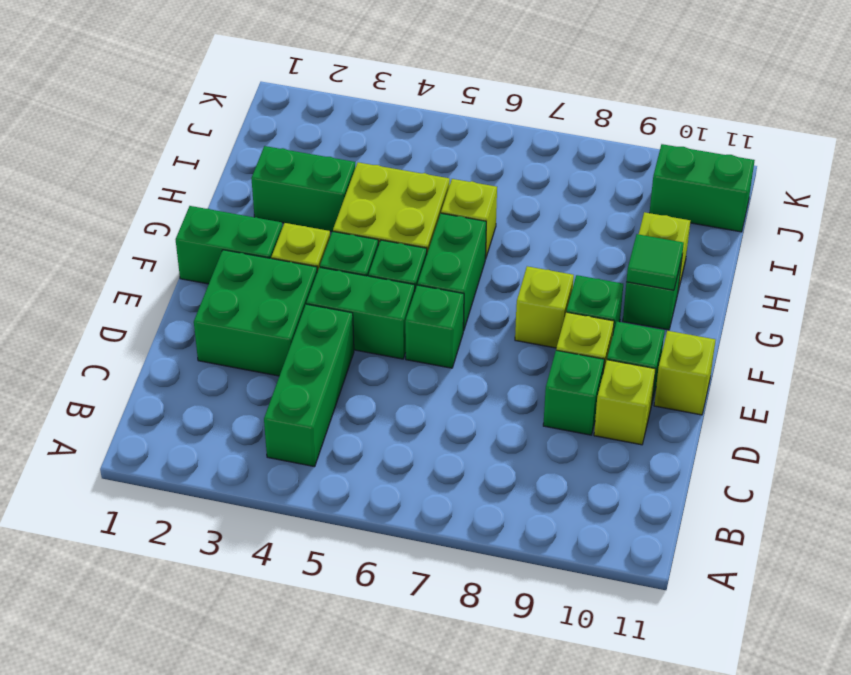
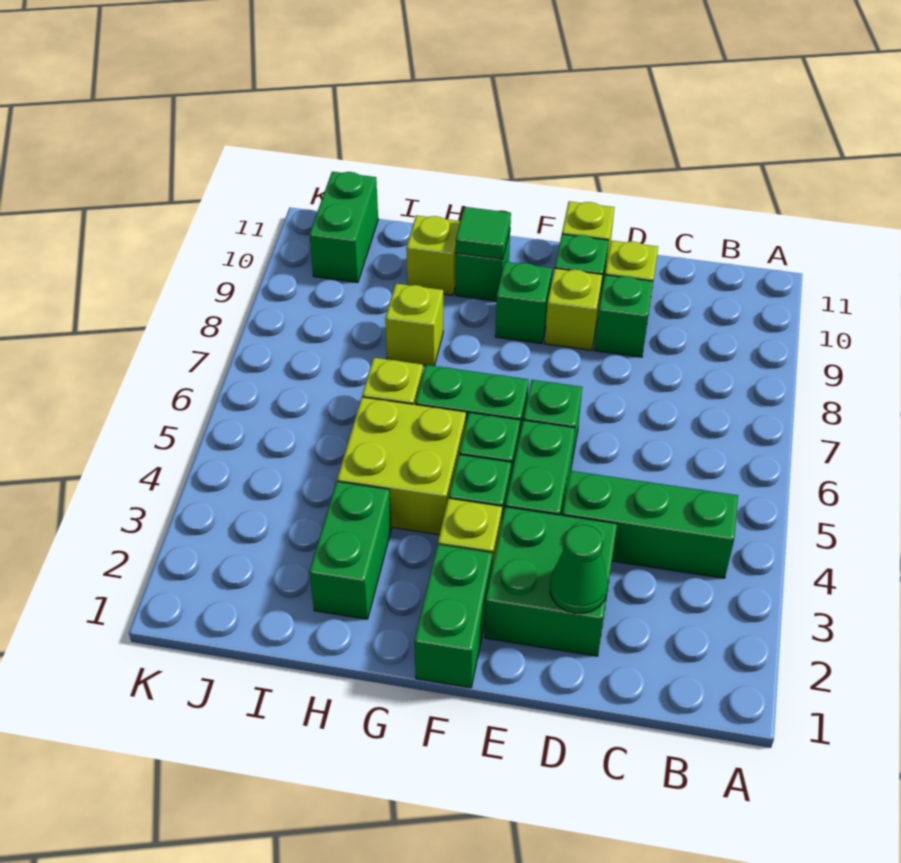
none -> green 1x1 cone [550,525,608,613]
lime 1x1 brick [515,266,574,348] -> lime 1x1 brick moved to [385,284,443,366]

